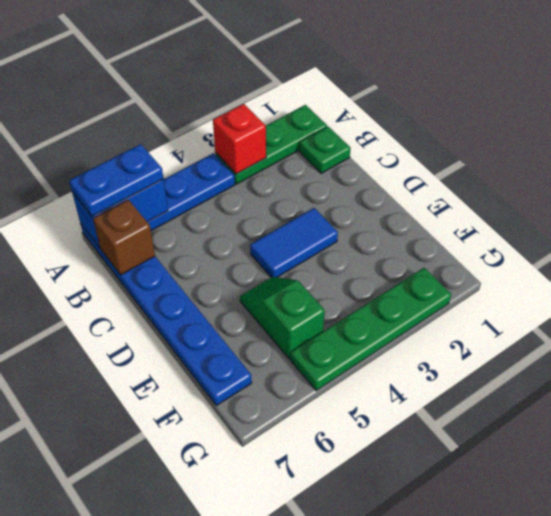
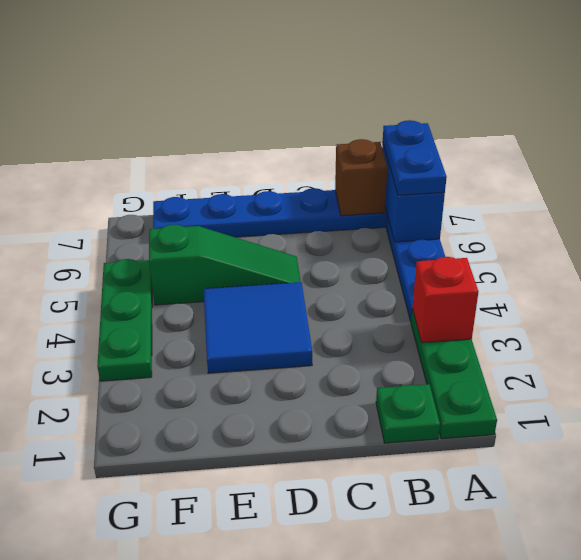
blue 1x2 tile [250,208,338,277] -> blue 2x2 tile [204,282,312,373]
green 1x2 slope [240,277,325,359] -> green 1x3 slope [149,225,301,305]
green 1x4 plate [291,268,451,391] -> green 1x3 plate [97,259,152,381]

